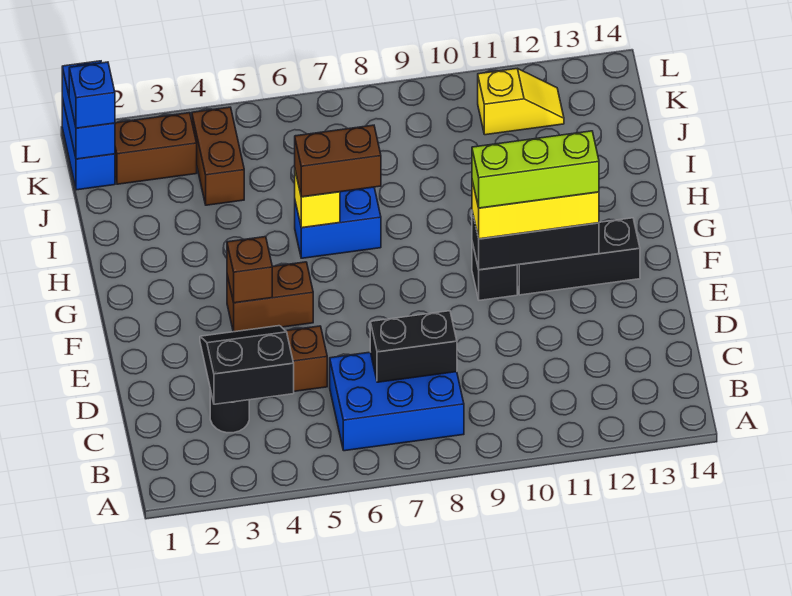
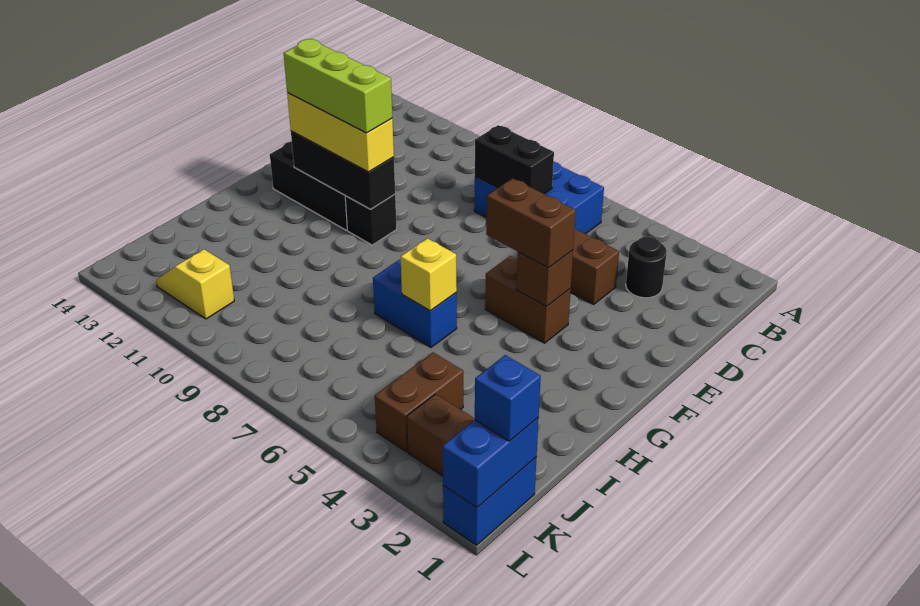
black 2x2 slope [200,326,294,404] -> none
brown 1x2 brick [295,125,381,197] -> brown 1x2 brick moved to [486,178,576,268]

